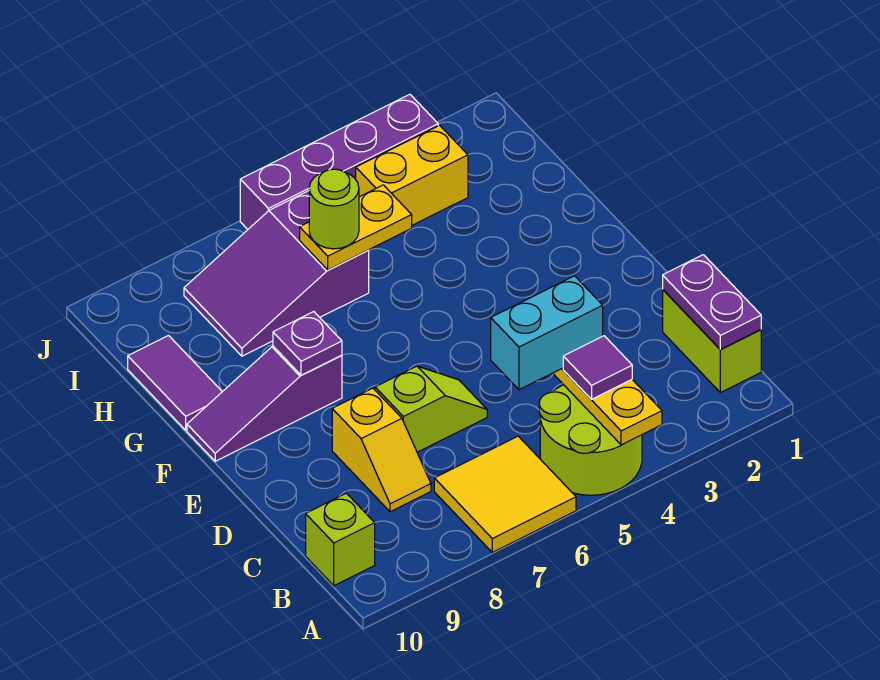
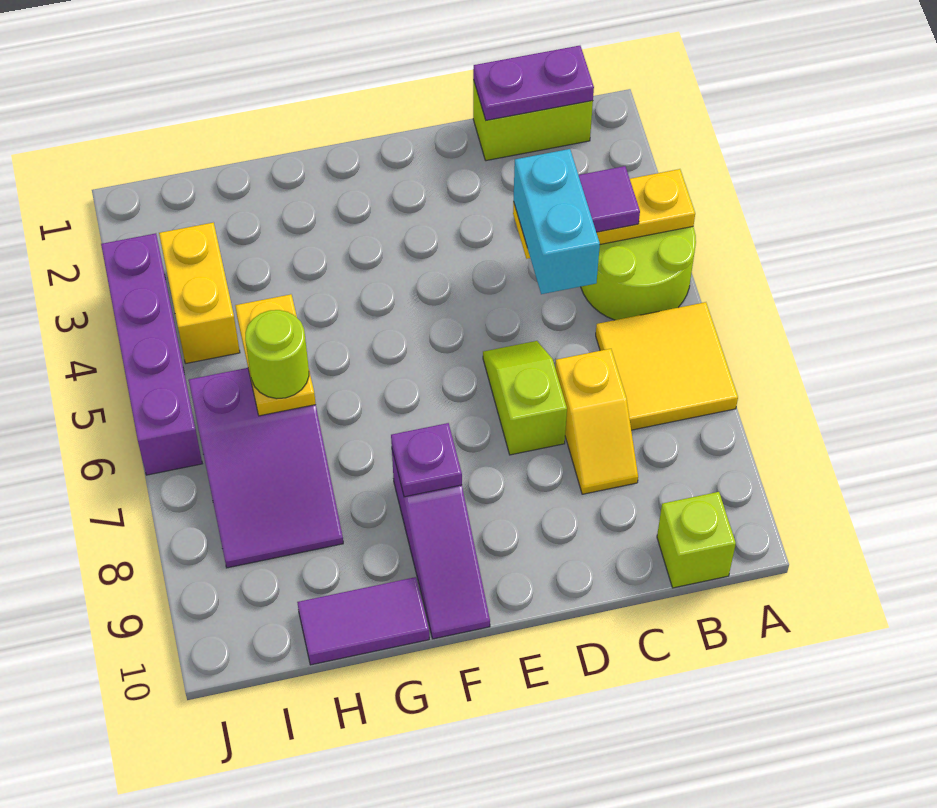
yellow 1x2 slope [332,388,431,512] -> yellow 1x2 slope turned to [555,349,638,494]

